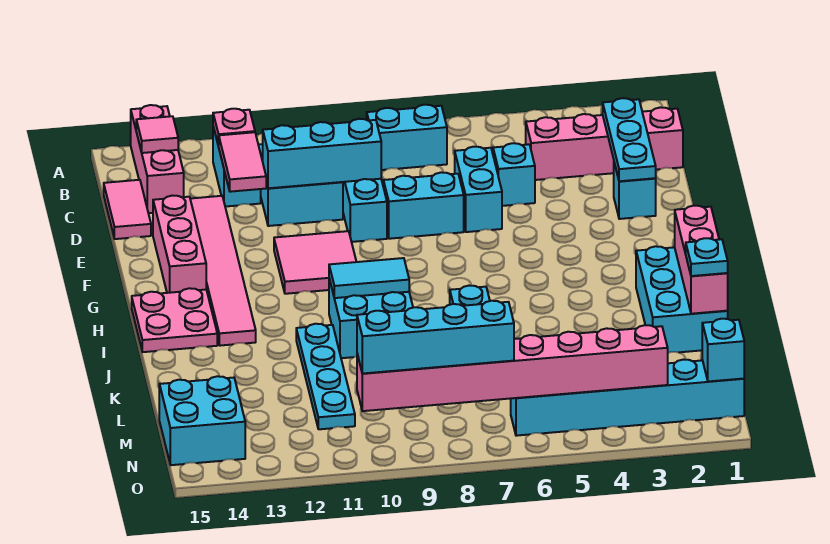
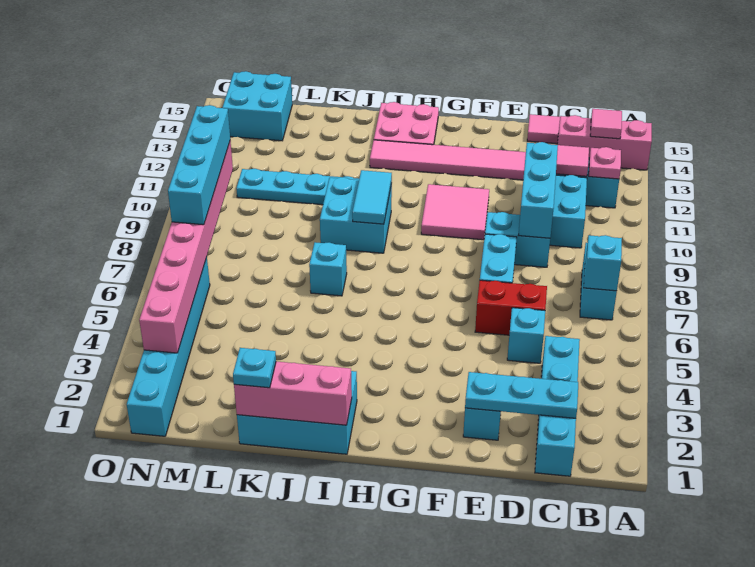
pink 1x4 brick [526,107,683,180] -> cyan 1x4 brick [535,336,580,476]
cyan 1x2 brick [455,147,502,232] -> red 1x2 brick [475,280,547,335]
pink 1x3 brick [153,196,206,293] -> none
cyan 1x1 brick [702,319,744,382] -> cyan 1x1 brick moved to [584,235,622,291]

